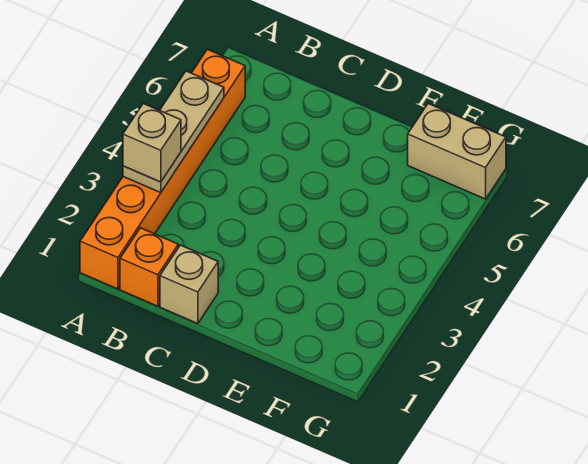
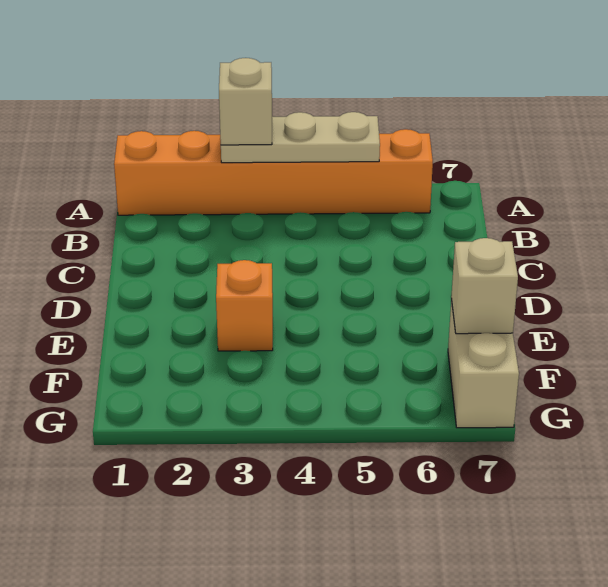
orange 1x1 brick [120,228,178,306] -> orange 1x1 brick moved to [216,260,273,351]
tan 1x1 brick [160,245,218,324] -> tan 1x1 brick moved to [451,238,518,334]

